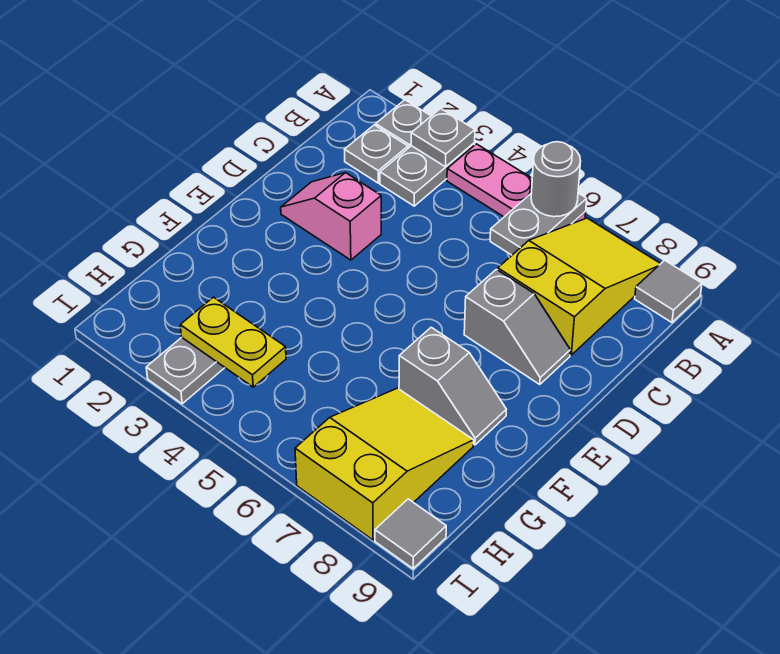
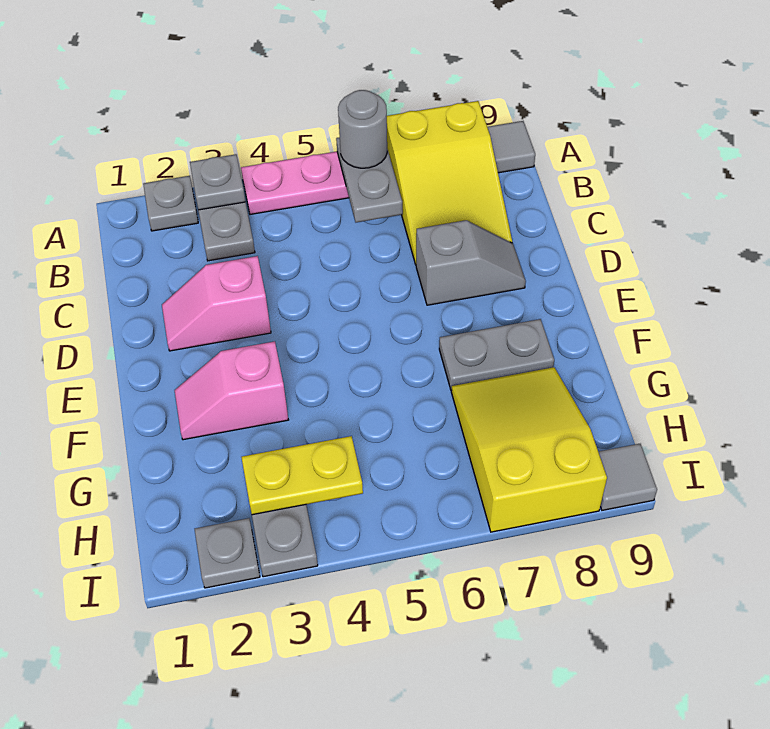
yellow 2x3 slope [498,218,661,355] -> yellow 2x3 slope turned to [387,101,512,264]
grey 1x1 plate [345,125,408,183] -> grey 1x1 plate moved to [195,518,260,588]
none -> pink 1x2 slope [175,341,288,440]
grey 1x2 slope [399,327,506,445] -> grey 1x2 plate [439,319,554,390]

